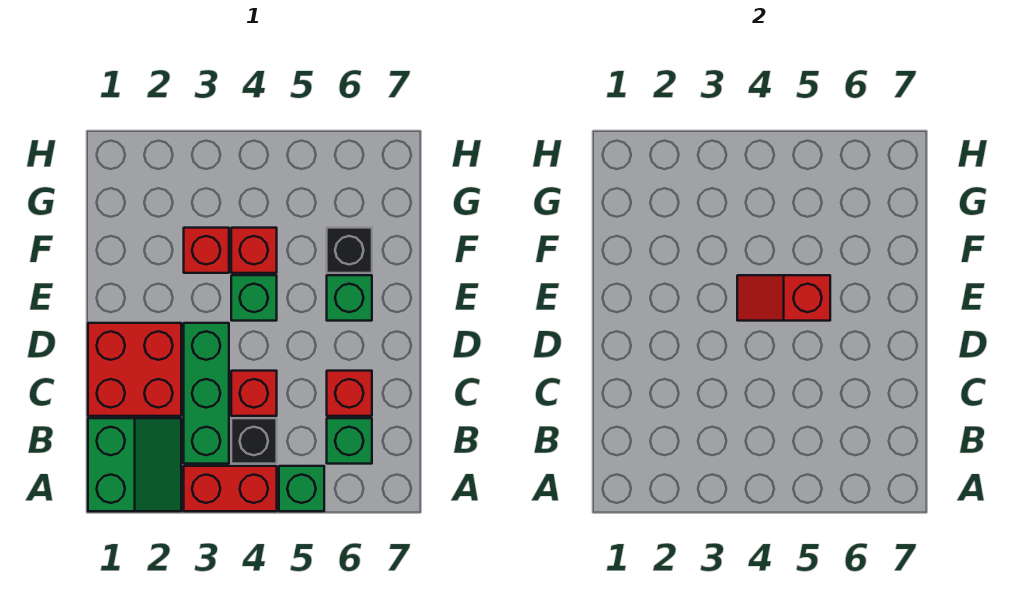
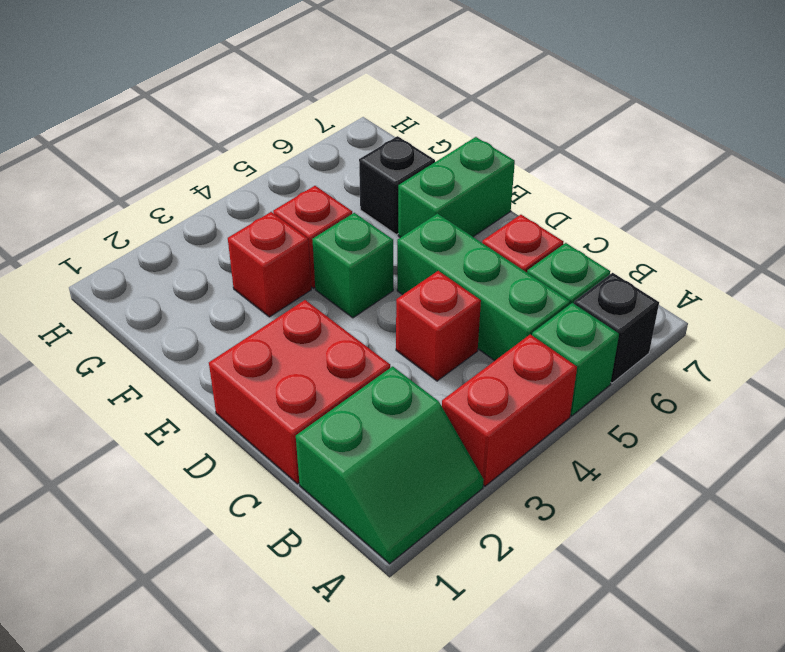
green 2x2 slope [88,418,181,511] -> green 2x2 slope turned to [296,366,484,564]
green 1x3 brick [184,323,229,464] -> green 1x3 brick moved to [397,213,570,361]
black 1x1 brick [231,418,277,464] -> black 1x1 brick moved to [574,273,659,383]
red 1x2 slope [737,275,830,321] -> none
green 1x1 brick [327,275,372,321] -> green 1x2 brick [398,137,515,238]

